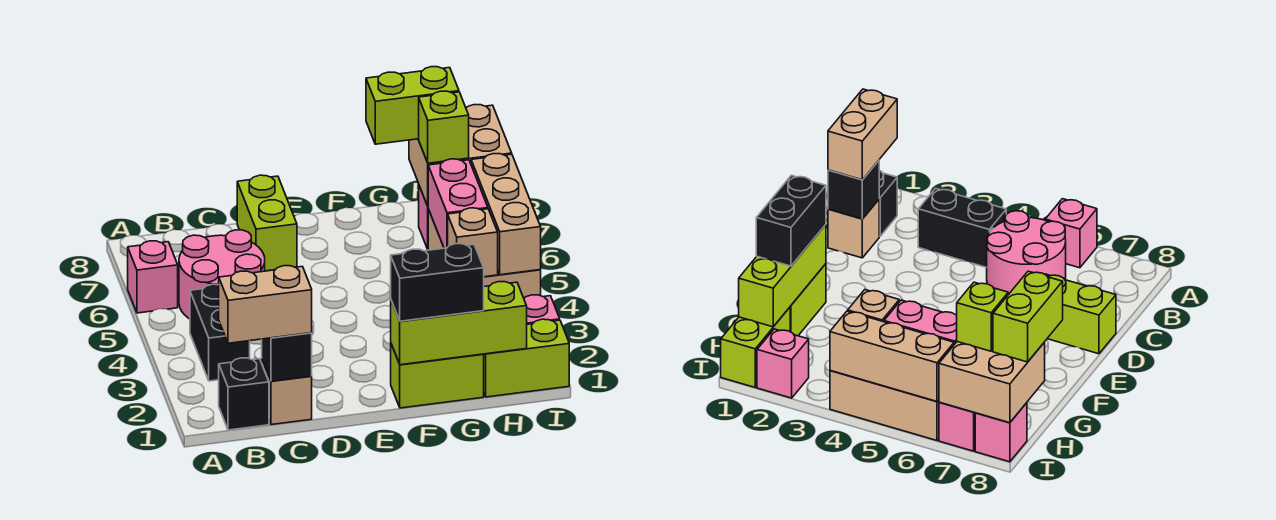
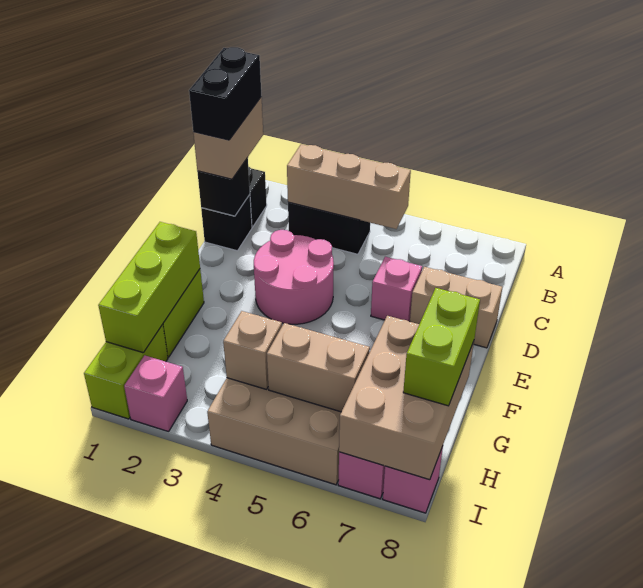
pink 1x1 brick [128,241,178,313] -> pink 1x1 brick moved to [371,257,422,322]
pink 2x2 round brick [179,230,265,319] -> pink 2x2 round brick moved to [254,230,334,324]
tan 1x1 brick [262,360,312,425] -> black 1x1 brick [201,195,252,251]
lime 1x2 brick [237,175,297,271] -> tan 1x2 brick [410,267,502,348]
black 1x2 brick [391,244,484,321] -> black 1x2 brick moved to [189,47,261,140]
pink 1x2 brick [428,159,488,248] -> tan 1x2 brick [267,323,370,412]
tan 2x2 brick [409,105,512,206] -> tan 2x3 brick [339,316,474,480]
lime 1x1 brick [419,91,469,163] -> none
tan 1x3 brick [471,154,541,275] -> tan 1x3 brick moved to [287,144,411,229]

